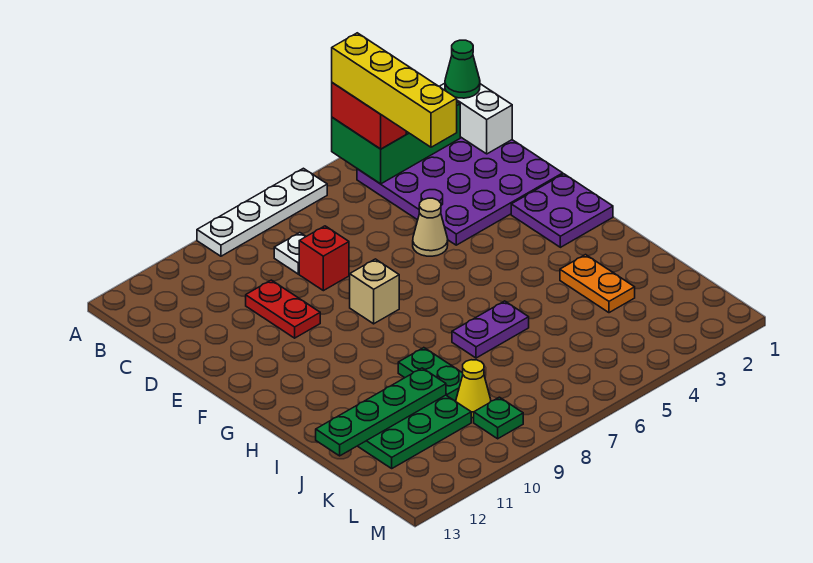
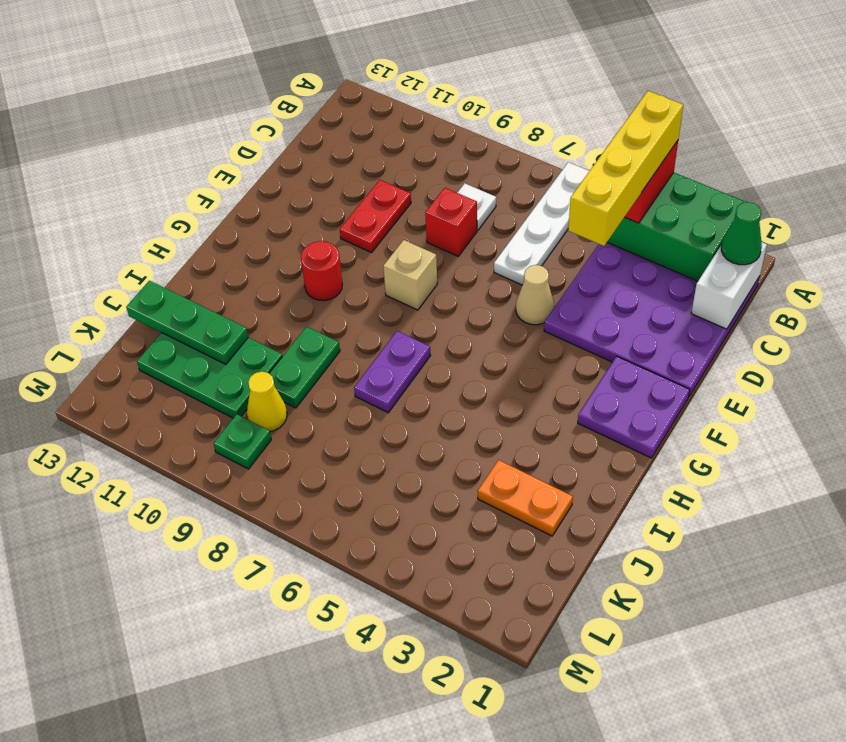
white 1x4 plate [197,168,327,256] -> white 1x4 plate turned to [494,162,589,285]
none -> red 1x1 round brick [301,241,342,301]
orange 1x2 plate [560,255,635,313] -> orange 1x2 plate turned to [478,460,573,536]
purple 1x2 plate [452,301,529,358] -> purple 1x2 plate turned to [354,331,430,413]
green 1x4 plate [316,368,446,456] -> green 1x3 plate [126,281,248,364]

